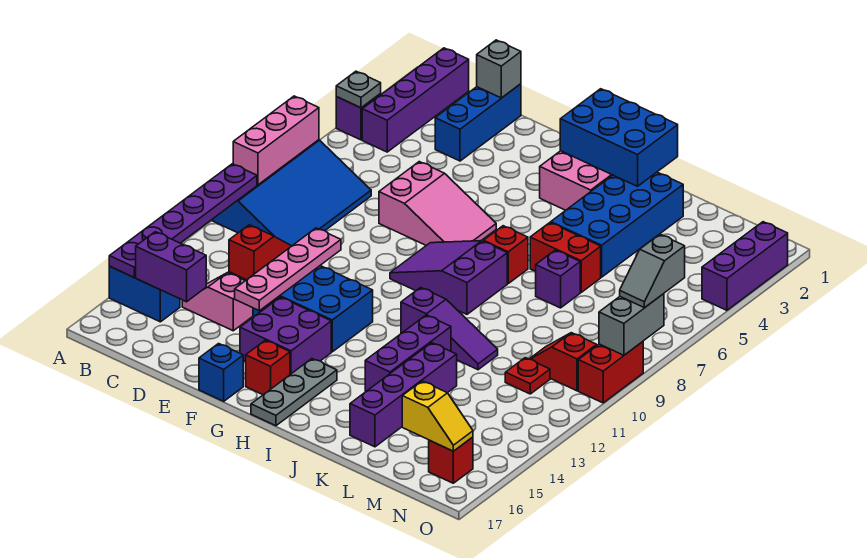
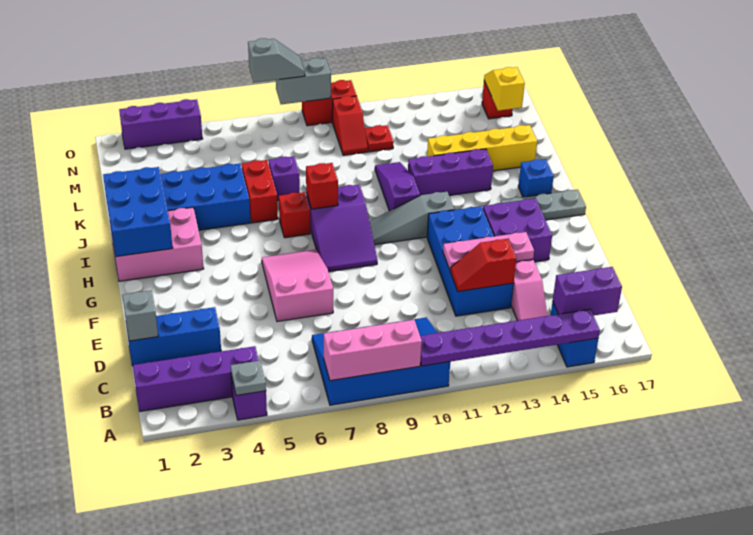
purple 1x2 brick [136,232,206,302] -> purple 1x2 brick turned to [553,267,622,316]
pink 1x4 plate [235,228,341,311] -> pink 1x3 plate [443,232,534,271]
blue 1x1 brick [199,344,243,401] -> blue 1x1 brick moved to [518,159,554,197]
red 1x1 brick [246,340,290,395] -> red 1x1 brick moved to [306,163,338,209]
none -> grey 1x3 slope [370,192,454,245]
purple 1x4 brick [350,343,457,447] -> yellow 1x4 brick [427,125,537,171]

